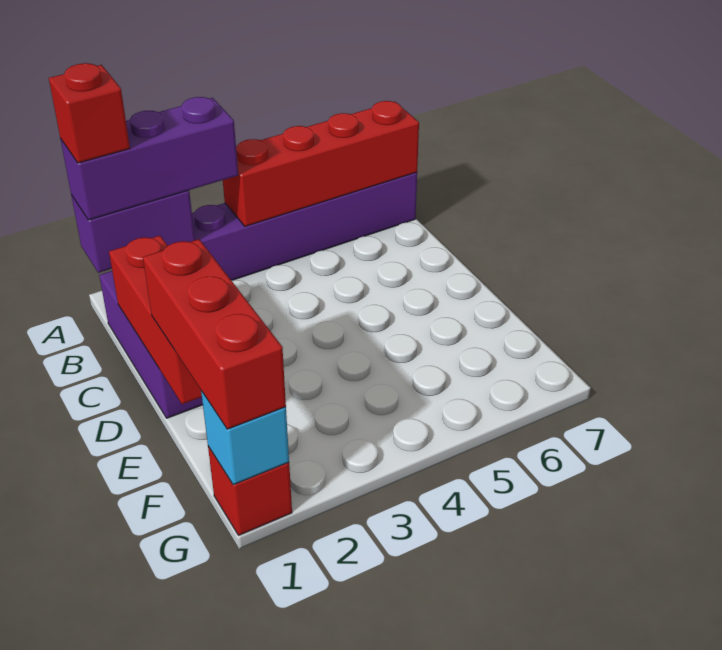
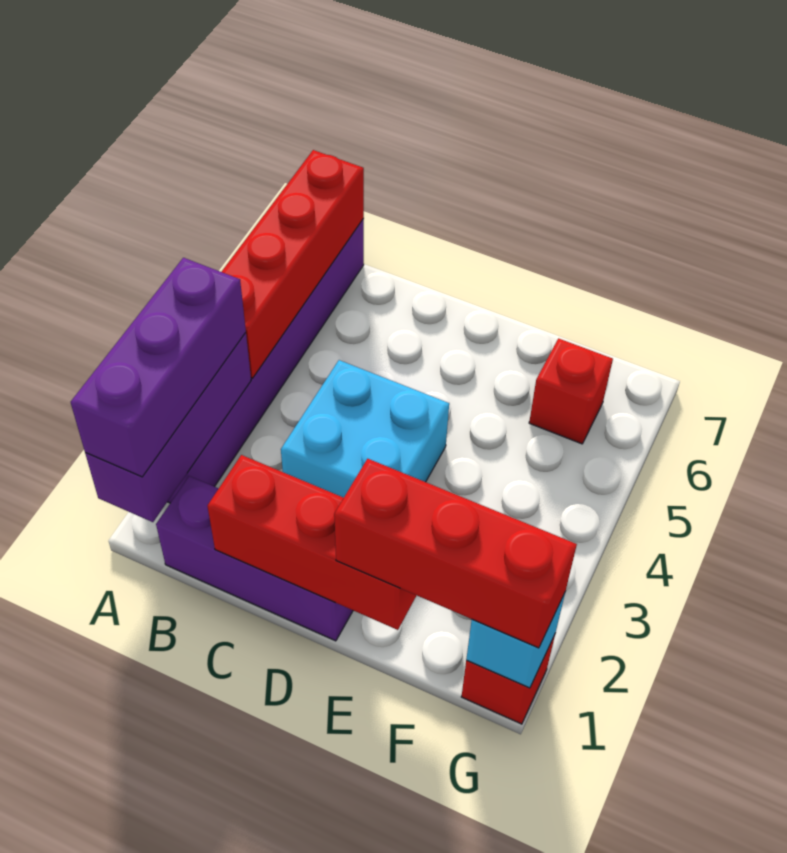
purple 1x2 brick [71,190,195,273] -> purple 1x3 brick [85,333,251,522]
red 1x1 brick [49,63,130,163] -> red 1x1 brick moved to [529,338,613,444]
none -> cyan 2x2 brick [281,360,449,498]

